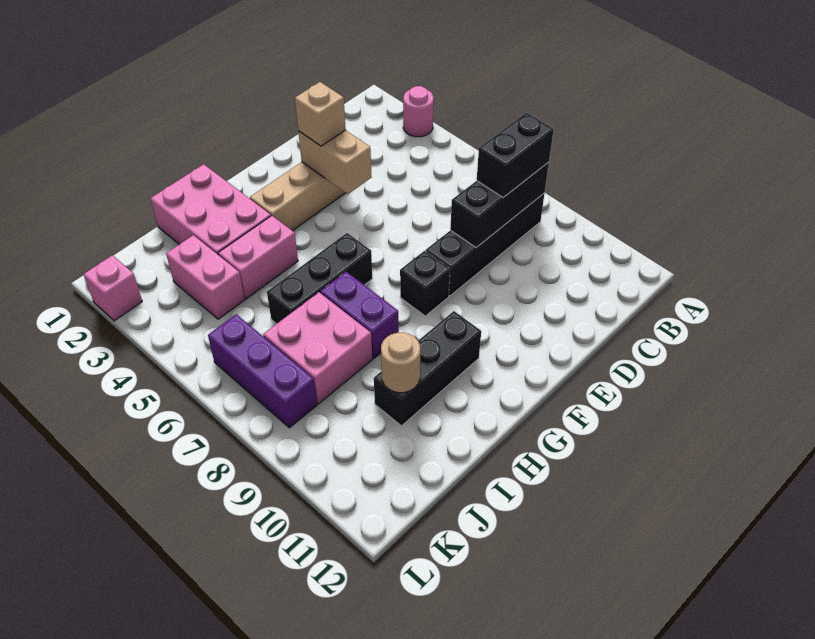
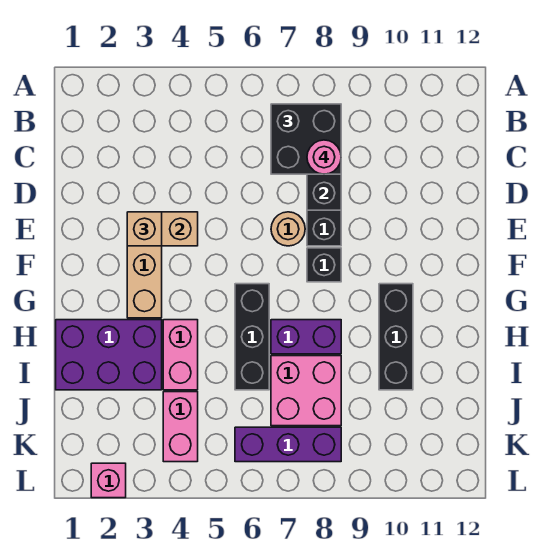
pink 1x1 round brick [403,86,434,137] -> pink 1x1 round brick moved to [307,140,341,174]
black 1x2 brick [477,113,554,197] -> black 2x2 brick [271,104,341,174]
pink 2x3 brick [150,164,271,254] -> purple 2x3 brick [56,320,162,390]
tan 1x1 round brick [381,333,420,393] -> tan 1x1 round brick moved to [271,212,305,246]
pink 1x2 brick [166,235,245,319] -> pink 1x2 brick turned to [163,392,198,462]

